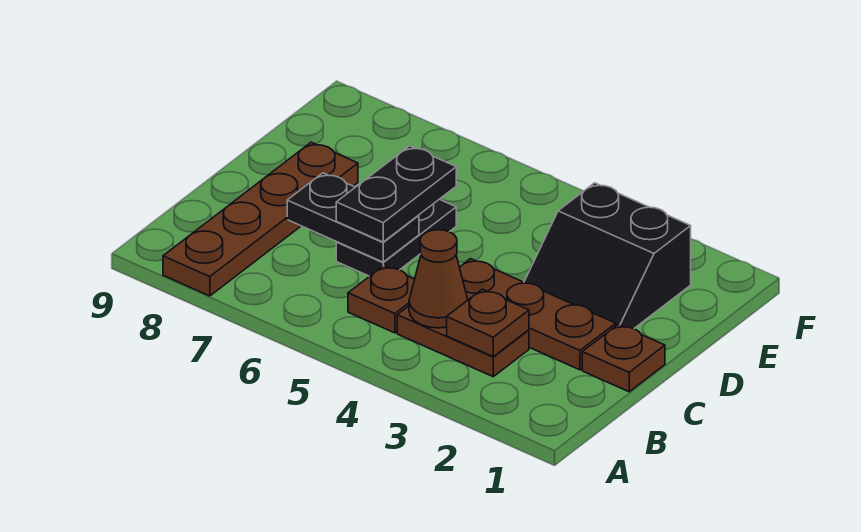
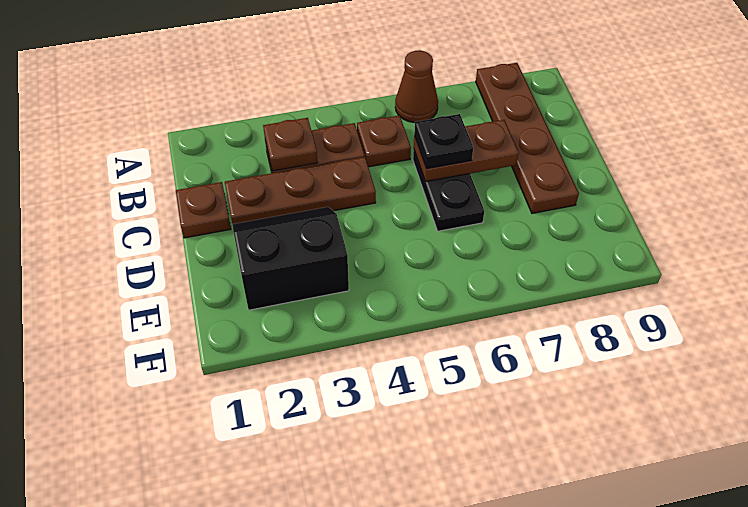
brown 1x1 cone [409,230,468,328] -> brown 1x1 cone moved to [395,50,438,123]
black 1x2 plate [287,173,419,262] -> brown 1x2 plate [414,120,519,182]
black 1x2 plate [336,146,456,242] -> black 1x1 plate [414,114,473,169]

